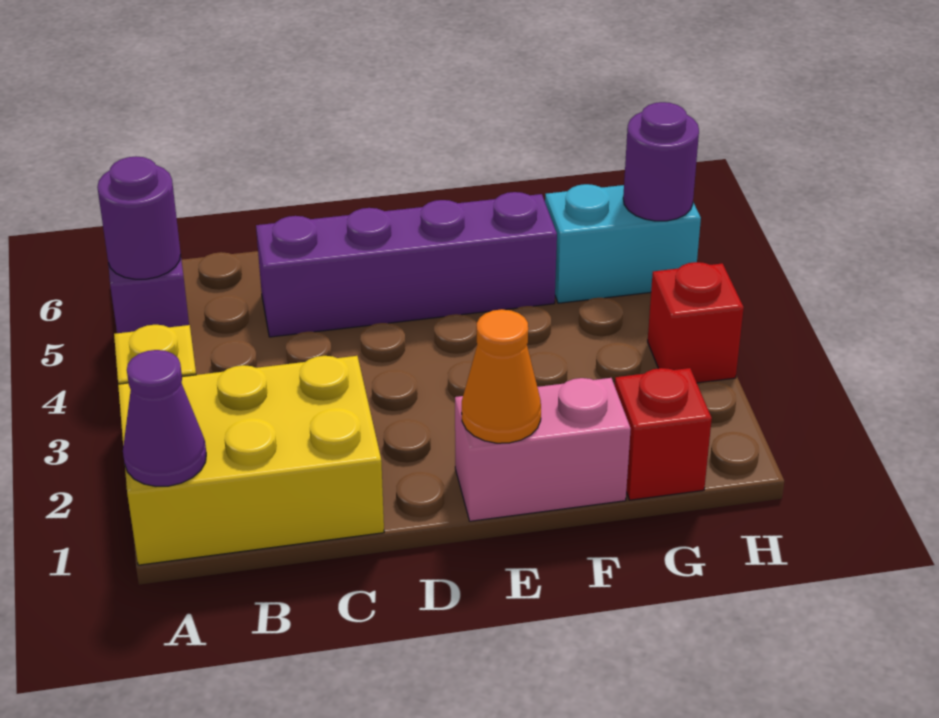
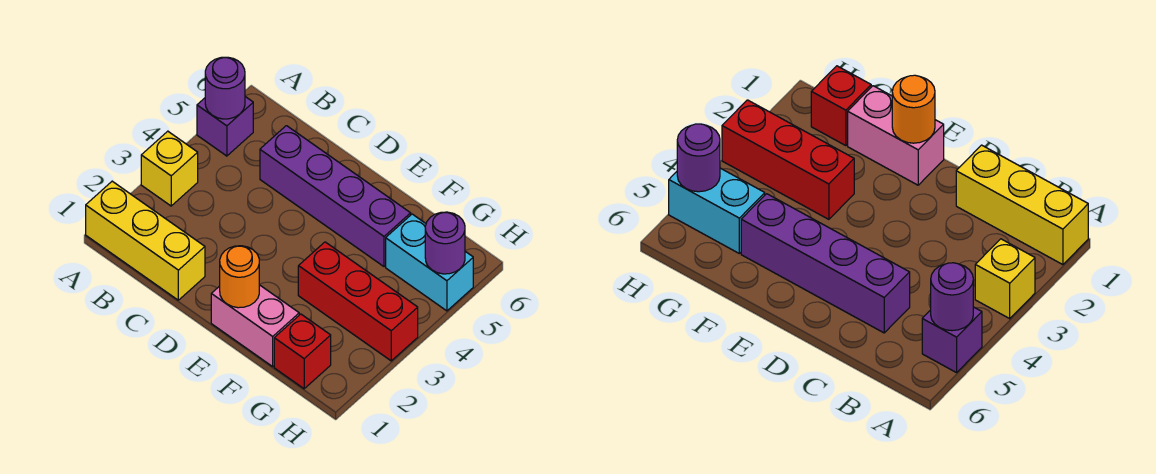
yellow 2x3 brick [118,356,384,565] -> yellow 1x3 brick [86,181,205,300]
purple 1x1 cone [123,350,206,486] -> none
orange 1x1 cone [462,309,541,443] -> orange 1x1 round brick [220,246,259,308]
red 1x1 brick [648,262,744,383] -> red 1x3 brick [298,242,418,361]

